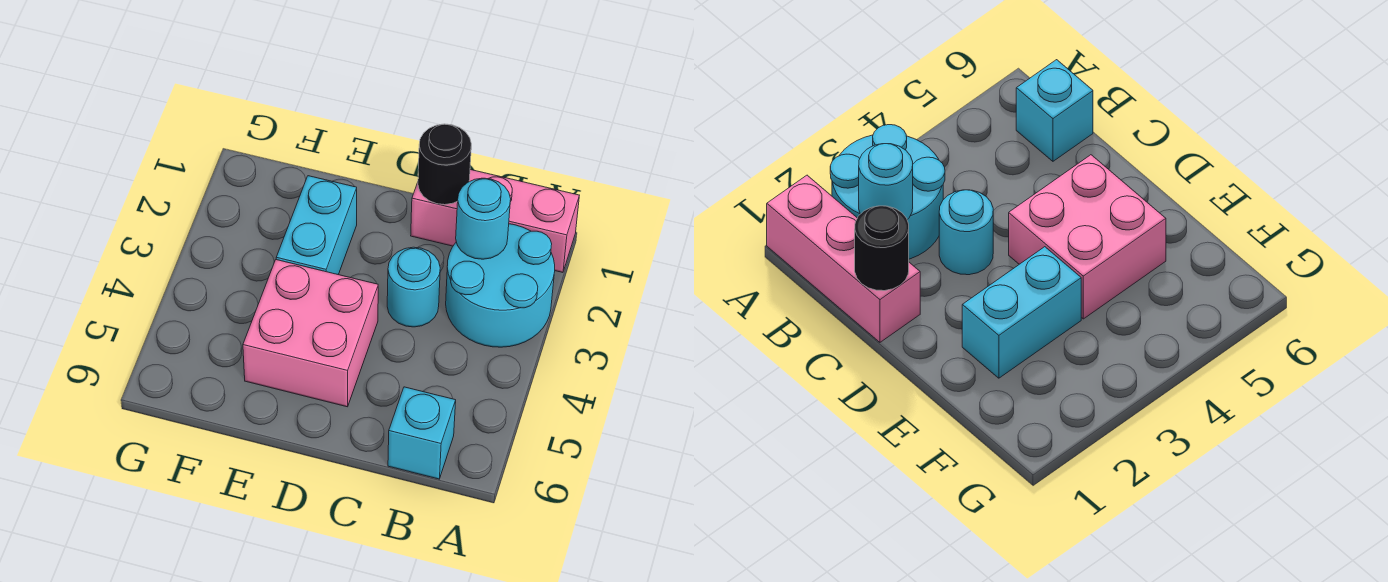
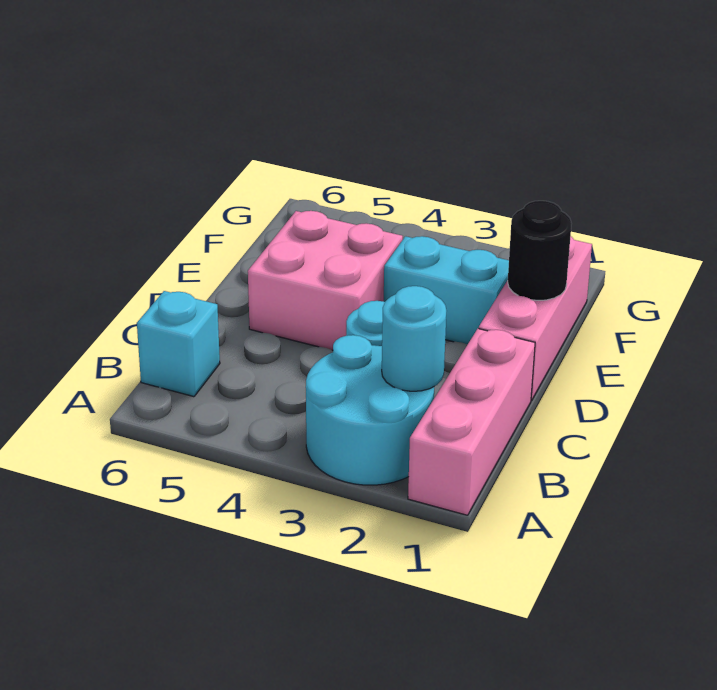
black 1x1 round brick [418,124,471,205] -> black 1x1 round brick moved to [508,201,572,300]
none -> pink 1x3 brick [479,236,592,401]

